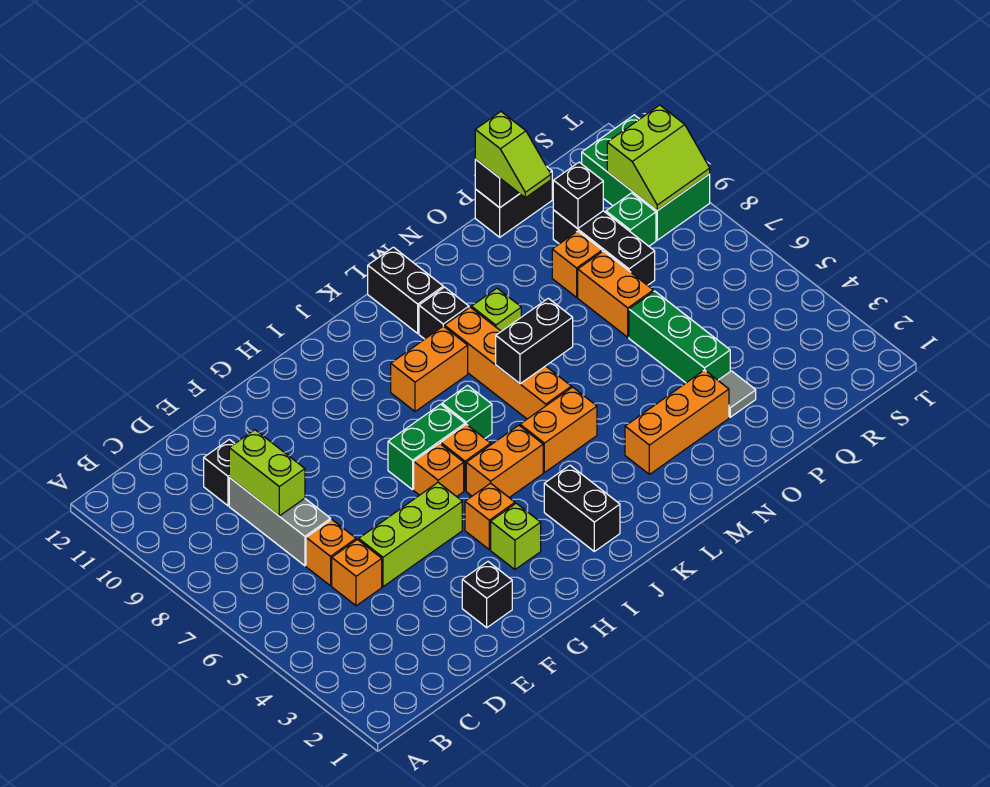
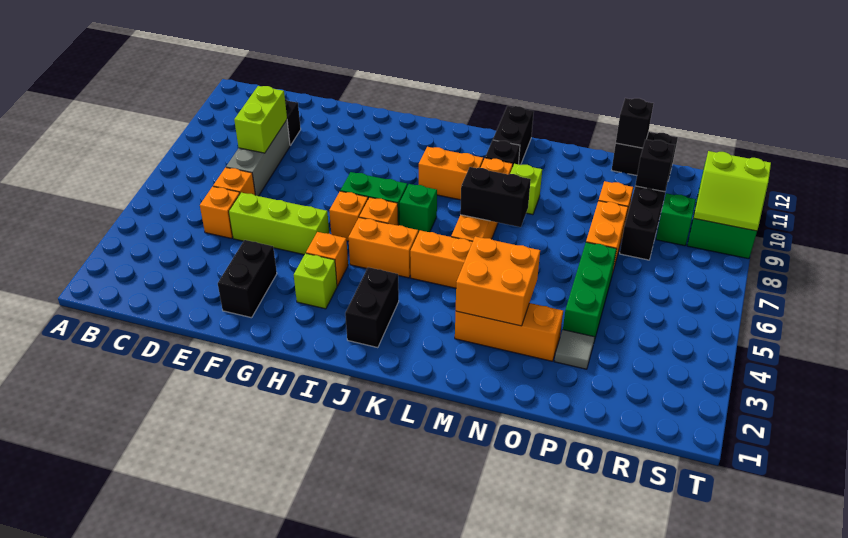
black 1x1 brick [462,562,512,628] -> black 1x2 brick [218,240,277,318]
none -> orange 2x2 brick [456,236,540,326]
lime 1x2 slope [475,112,551,198] -> none

